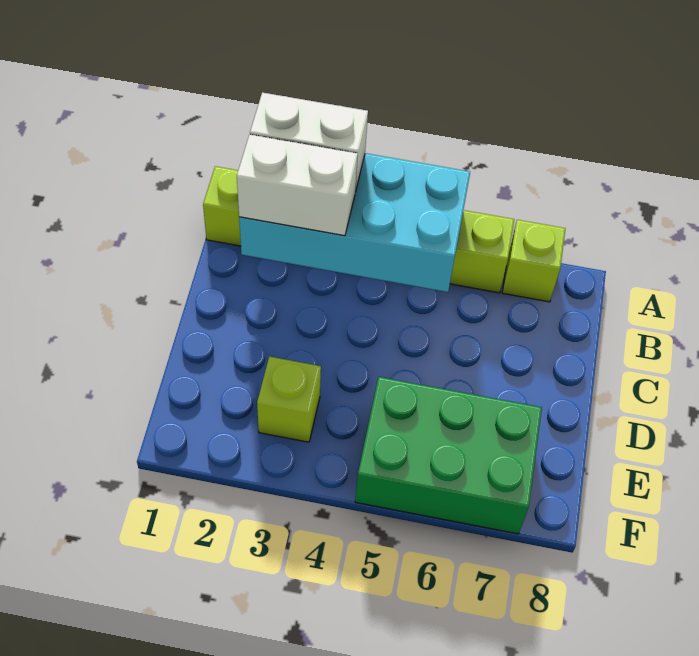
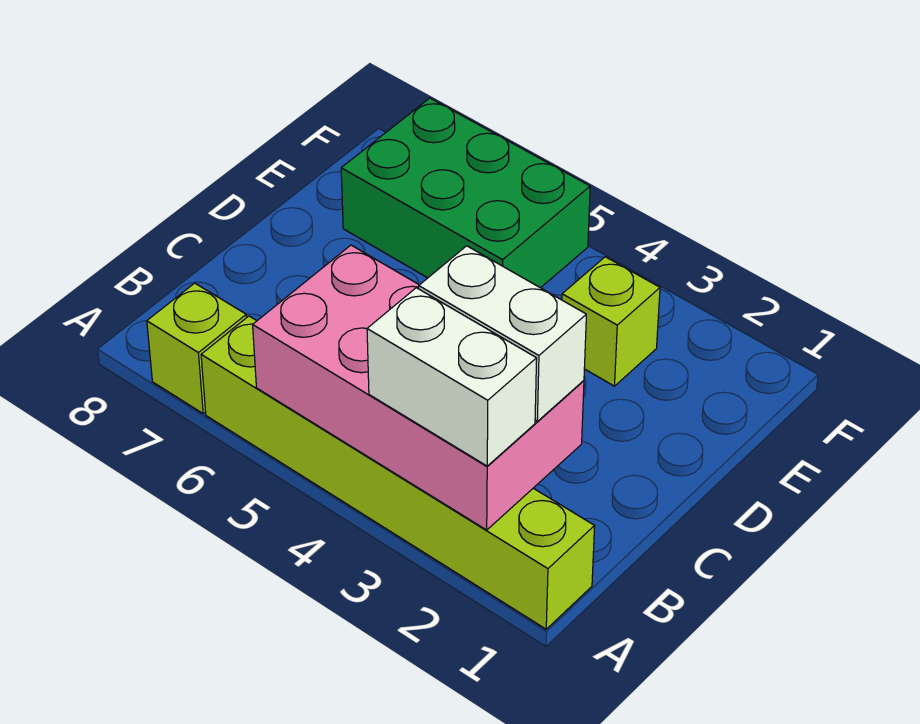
cyan 2x4 brick [239,153,470,292] -> pink 2x4 brick [253,245,584,530]

